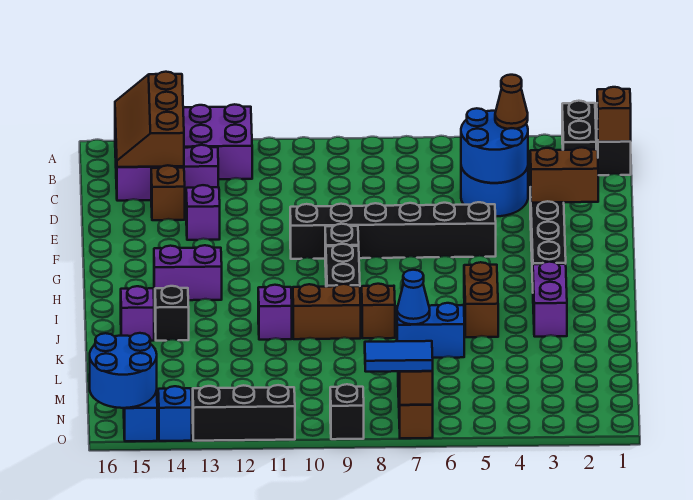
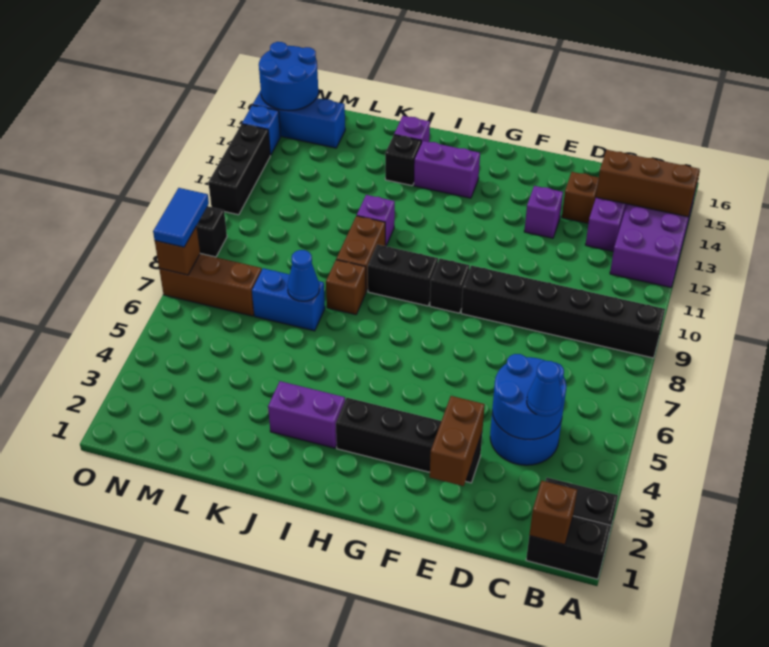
brown 1x1 cone [495,75,528,129] -> blue 1x1 cone [527,361,562,416]
black 1x6 brick [290,202,496,259] -> black 1x6 brick turned to [461,266,665,358]
purple 1x2 brick [154,245,222,300] -> purple 1x2 brick turned to [414,141,480,198]
brown 1x2 brick [464,262,498,337] -> none
blue 1x2 brick [397,303,464,358] -> blue 1x2 brick turned to [252,268,325,331]

